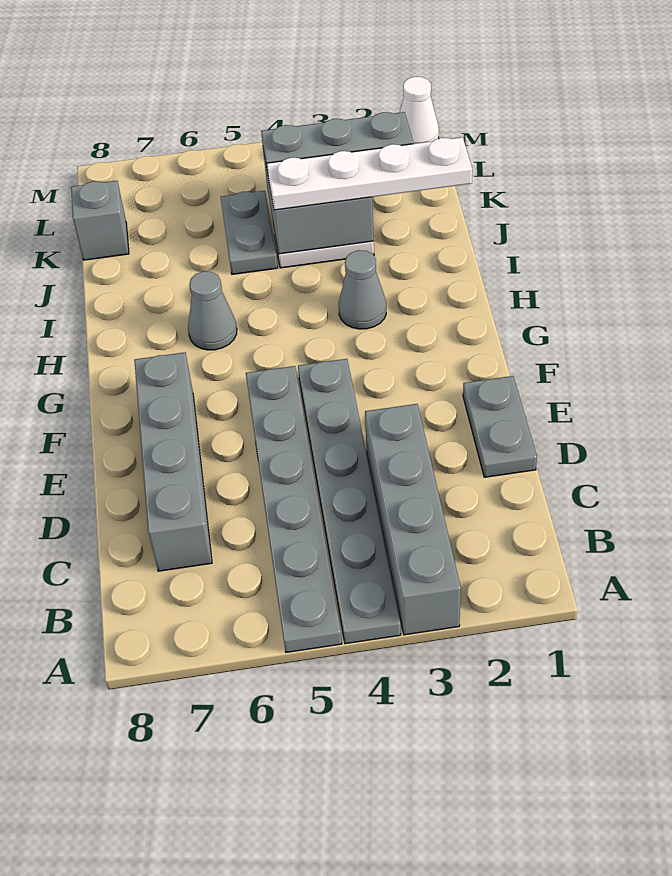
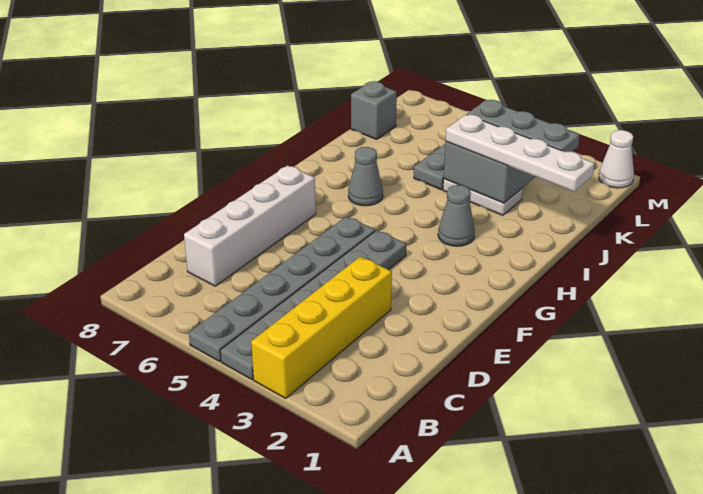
grey 1x4 brick [365,404,461,635] -> yellow 1x4 brick [251,257,392,398]
grey 1x4 brick [134,352,212,571] -> white 1x4 brick [184,165,316,286]
grey 1x2 plate [463,376,537,477] -> none

